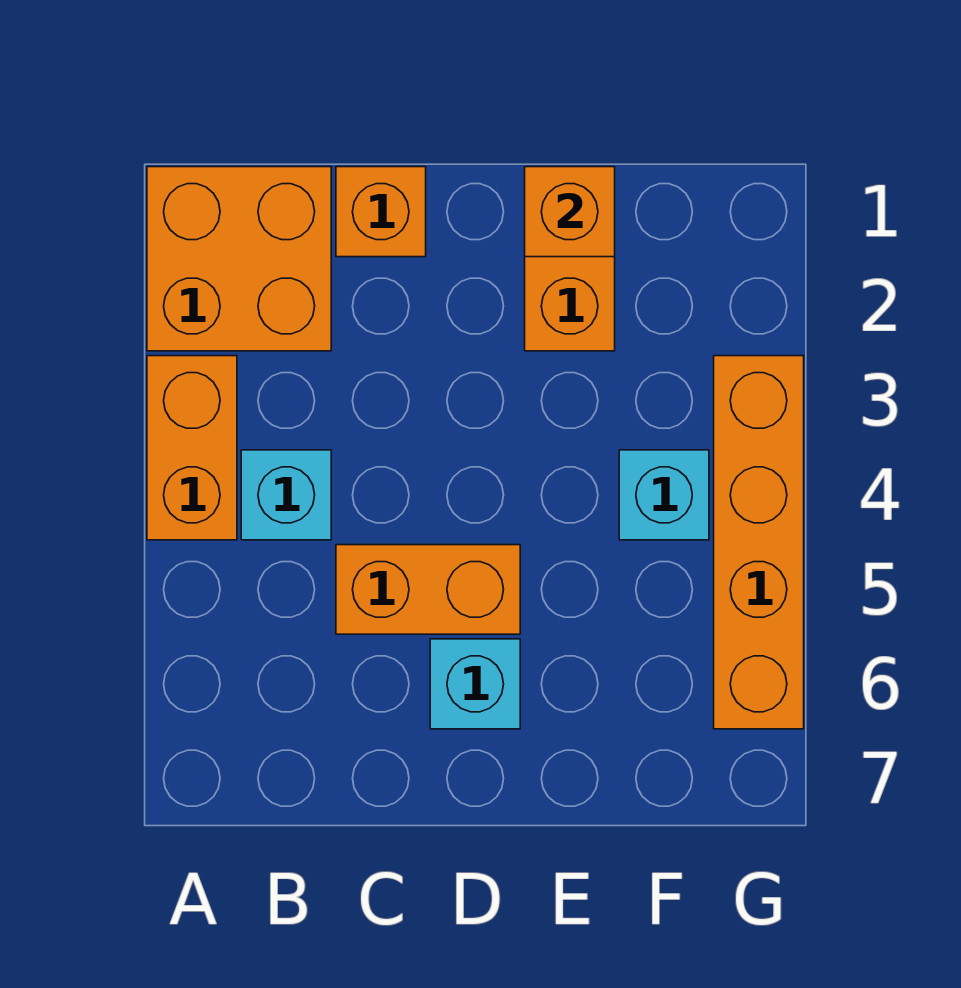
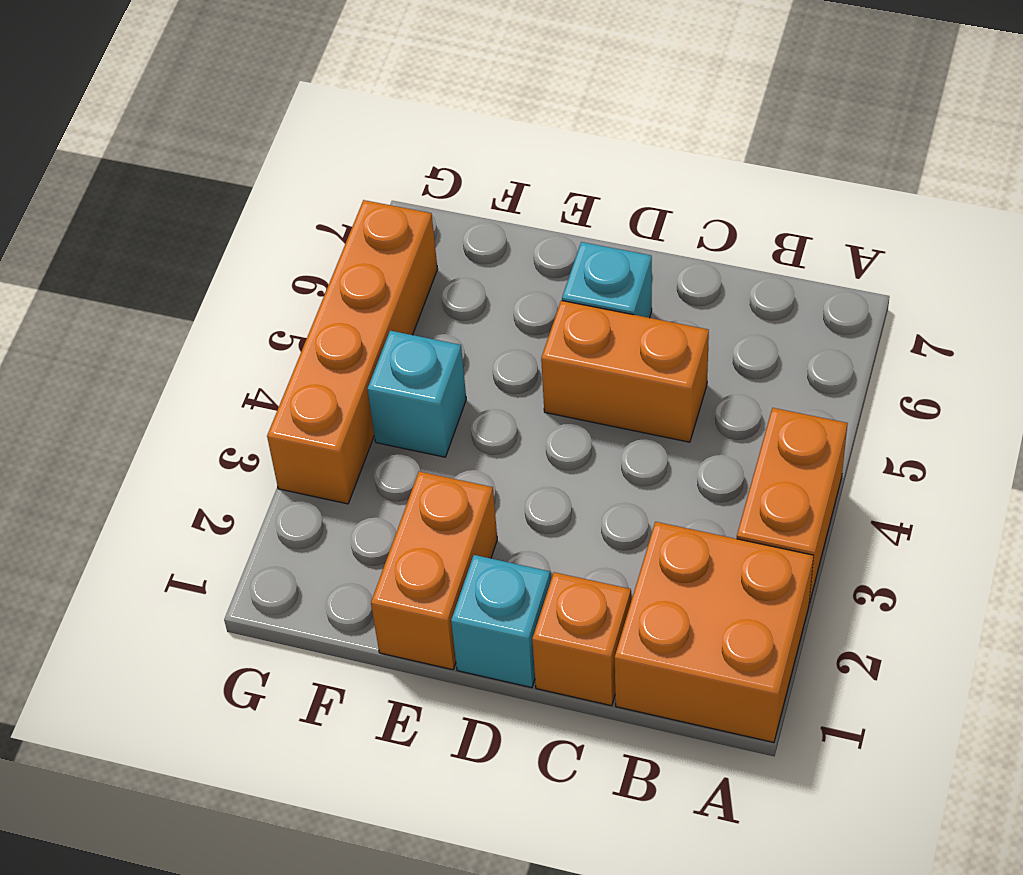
cyan 1x1 brick [241,450,331,540] -> cyan 1x1 brick moved to [451,555,550,688]
orange 1x1 brick [525,167,615,257] -> none

